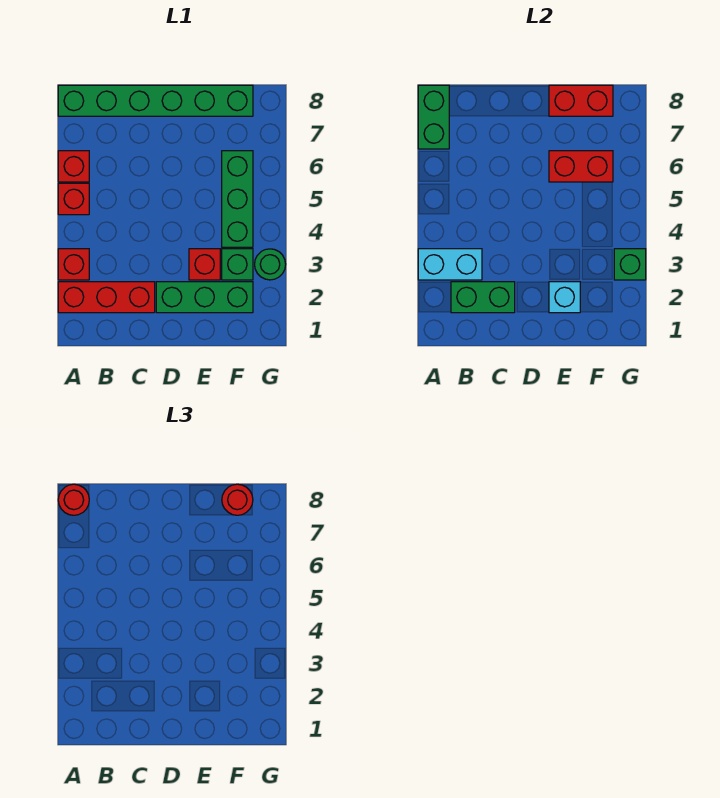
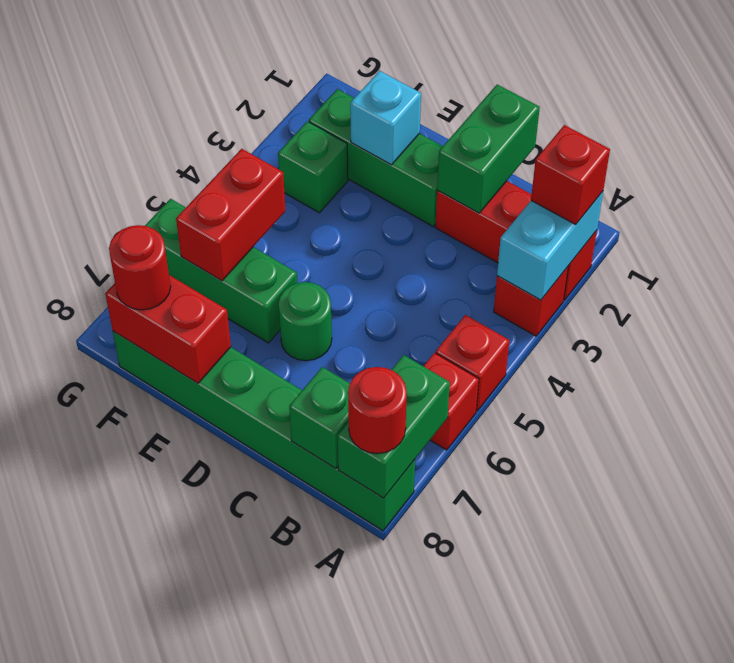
cyan 1x2 brick [418,249,482,280] -> cyan 1x2 brick turned to [497,191,603,300]
green 1x2 brick [451,282,515,313] -> green 1x2 brick turned to [437,84,540,213]
red 1x1 brick [189,249,220,280] -> red 1x1 brick moved to [531,125,610,224]
red 1x2 brick [549,151,613,182] -> red 1x2 brick turned to [176,149,285,281]
green 1x3 brick [222,151,253,247] -> green 1x3 brick turned to [145,199,297,343]
green 1x1 round brick [255,249,286,280] -> green 1x1 round brick moved to [279,282,332,361]
green 1x1 brick [614,249,646,280] -> green 1x1 brick moved to [289,367,350,469]

